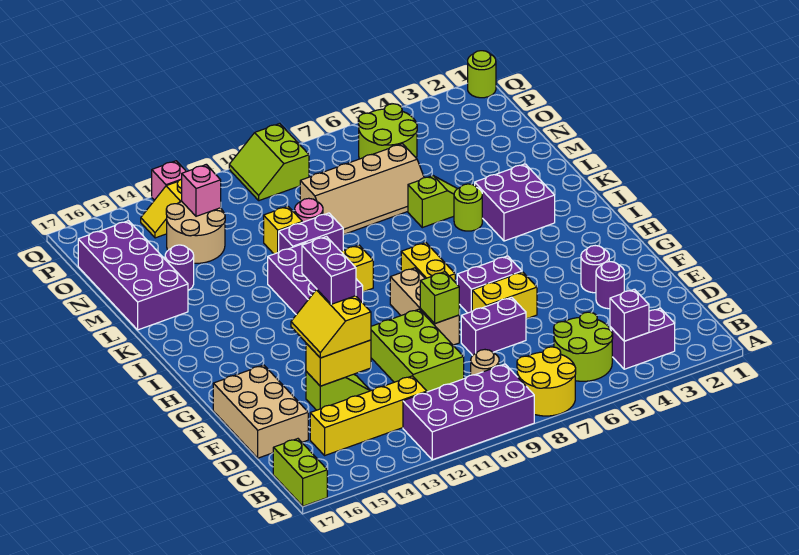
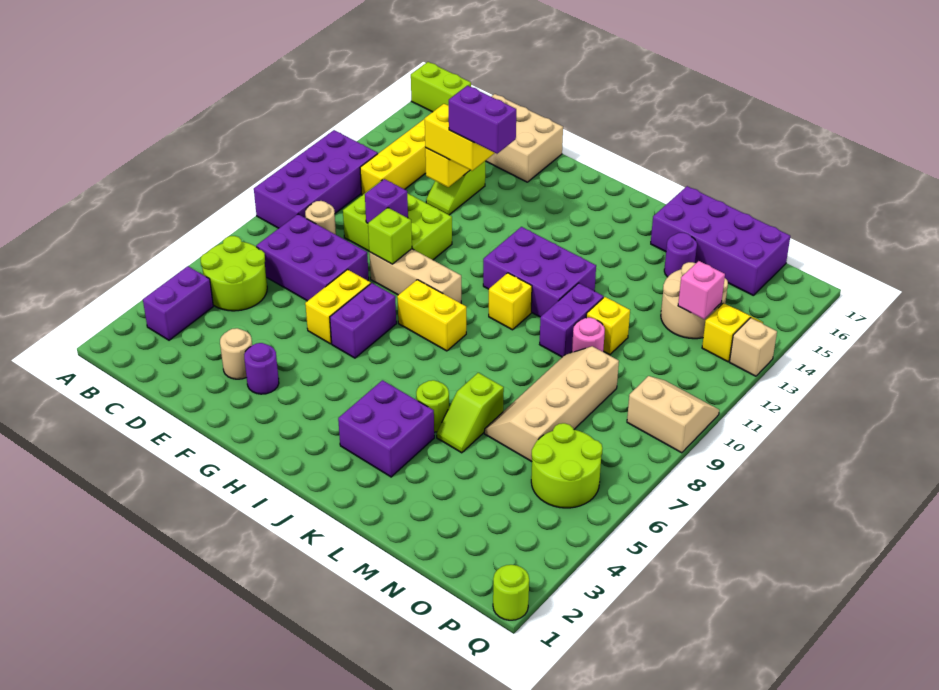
yellow 2x2 round brick [517,347,576,416] -> none
purple 1x1 brick [610,289,649,341] -> purple 1x1 brick moved to [365,179,408,223]
purple 1x1 round brick [596,262,624,309] -> tan 1x1 round brick [220,328,252,379]
purple 1x2 brick [461,297,526,355] -> purple 2x3 brick [256,214,369,301]
lime 2x2 slope [229,124,309,201] -> tan 2x2 slope [627,376,719,453]
pink 1x1 brick [152,161,186,200] -> tan 1x1 brick [730,318,777,376]

